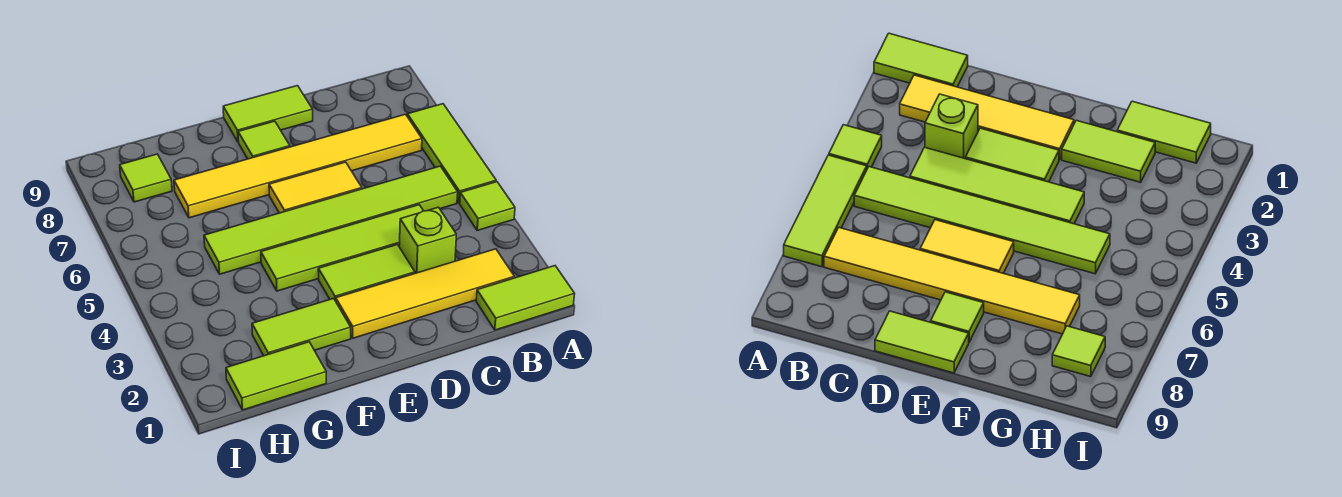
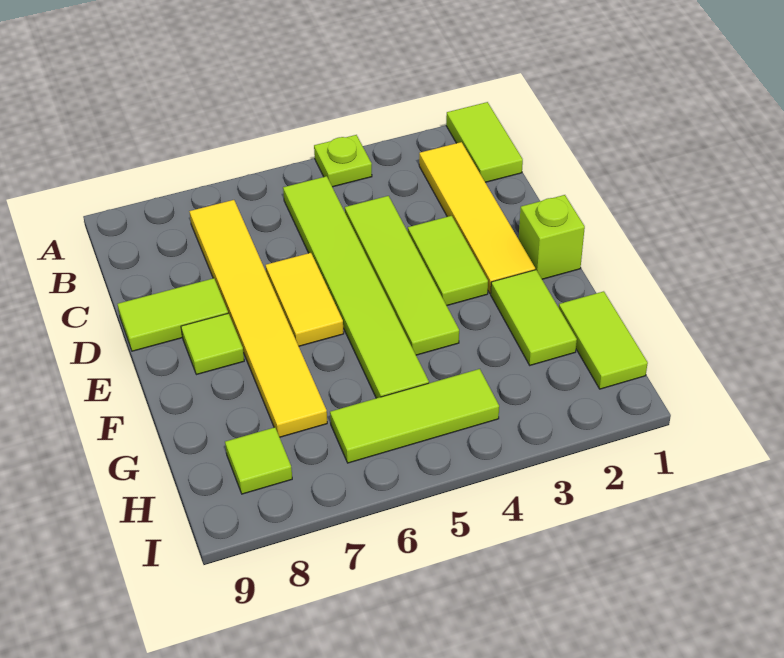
lime 1x1 tile [460,182,515,230] -> lime 1x1 plate [314,135,372,187]
lime 1x3 tile [407,104,496,203] -> lime 1x3 tile moved to [330,369,499,463]
lime 1x1 brick [399,207,456,273] -> lime 1x1 brick moved to [519,195,585,279]
lime 1x2 tile [223,86,313,142] -> lime 1x2 tile turned to [117,278,228,351]

